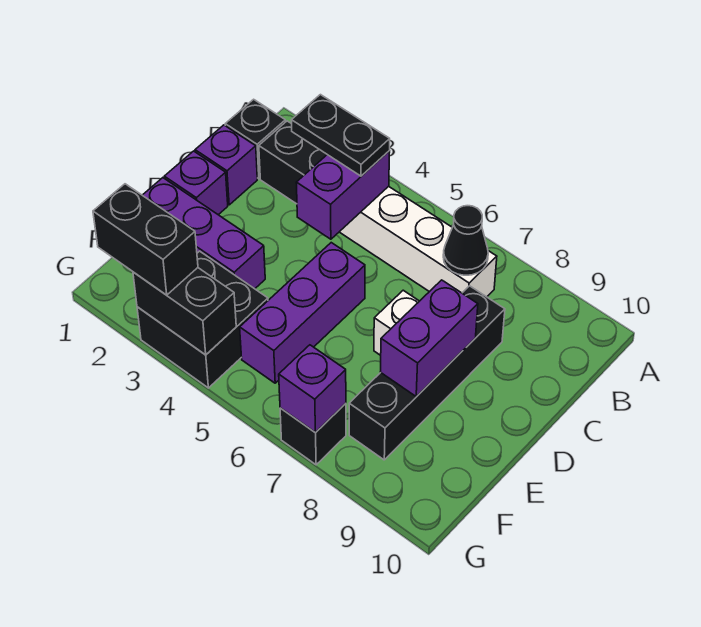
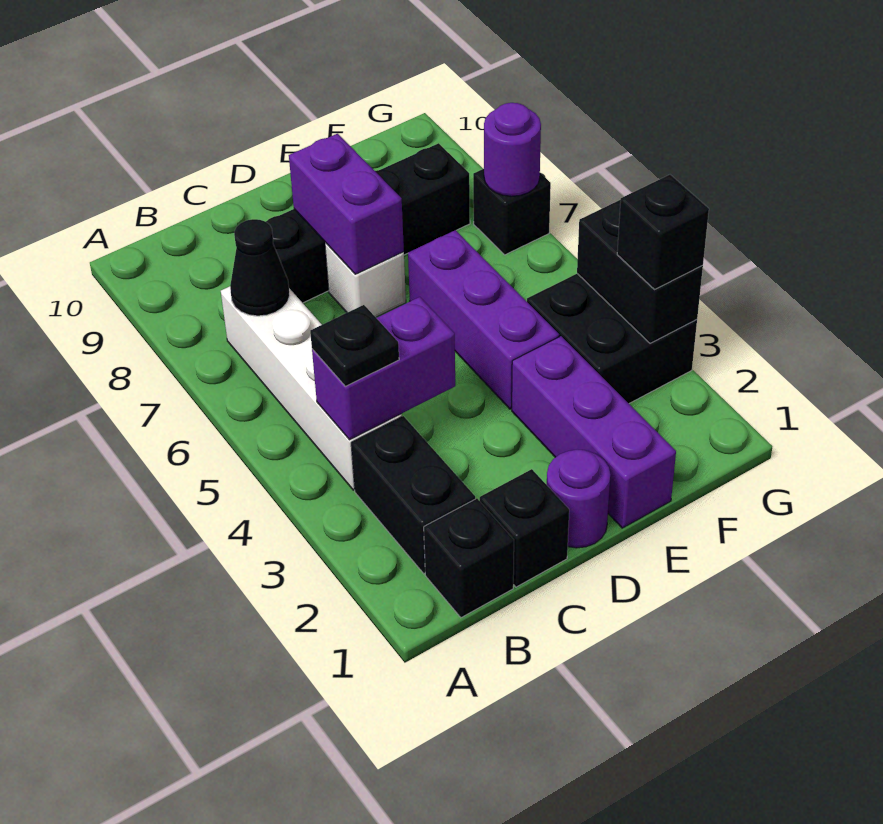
black 1x2 plate [291,95,390,176] -> black 1x1 plate [310,305,399,386]
purple 1x1 brick [195,125,257,205] -> black 1x1 brick [480,469,569,587]
purple 1x1 brick [164,151,228,215] -> purple 1x1 round brick [547,449,611,548]
purple 1x3 brick [240,243,365,383] -> purple 1x3 brick turned to [408,230,559,409]
purple 1x2 brick [381,280,478,397] -> purple 1x2 brick turned to [289,134,404,274]
black 1x2 brick [93,184,198,295] -> black 1x1 brick [617,175,709,289]
purple 1x1 brick [279,345,346,433] -> purple 1x1 round brick [484,103,541,196]

